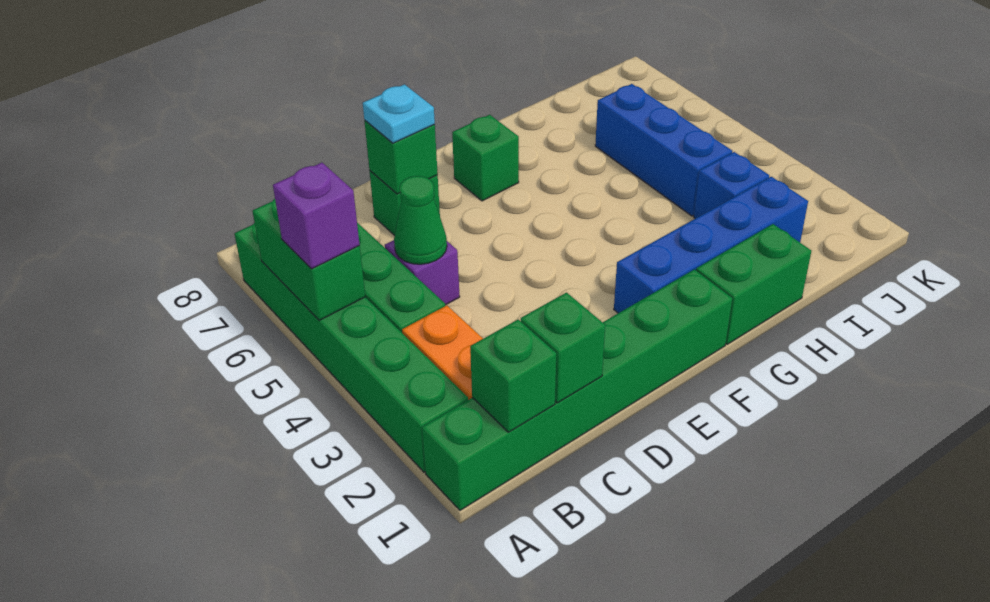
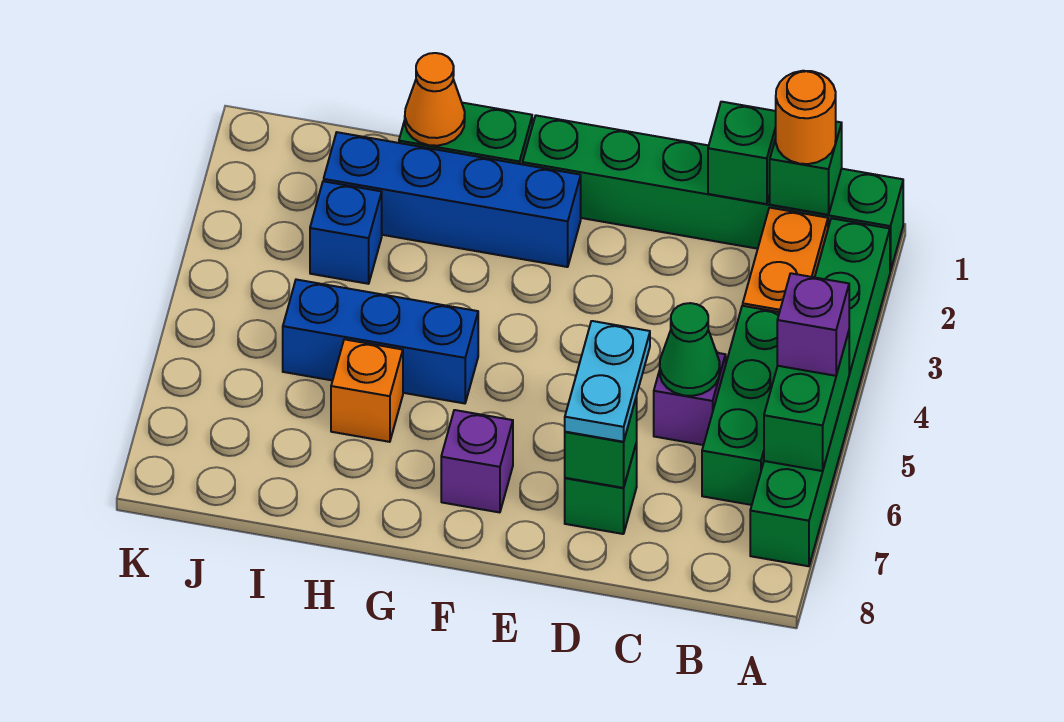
none -> orange 1x1 round brick [776,71,836,164]
cyan 1x1 plate [363,84,435,143] -> cyan 1x2 plate [565,321,650,442]
green 1x1 brick [452,115,519,201] -> purple 1x1 brick [441,410,513,512]
none -> orange 1x1 cone [405,53,465,146]
none -> orange 1x1 brick [331,339,403,442]
blue 1x3 brick [595,84,732,216] -> blue 1x3 brick turned to [283,280,478,403]

